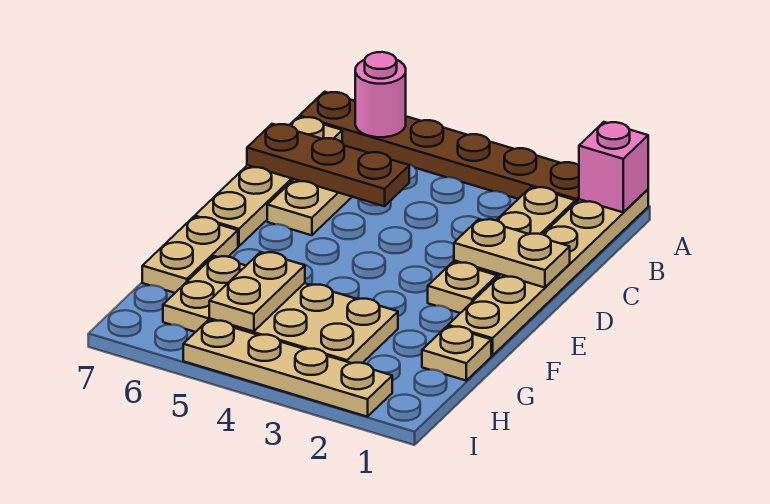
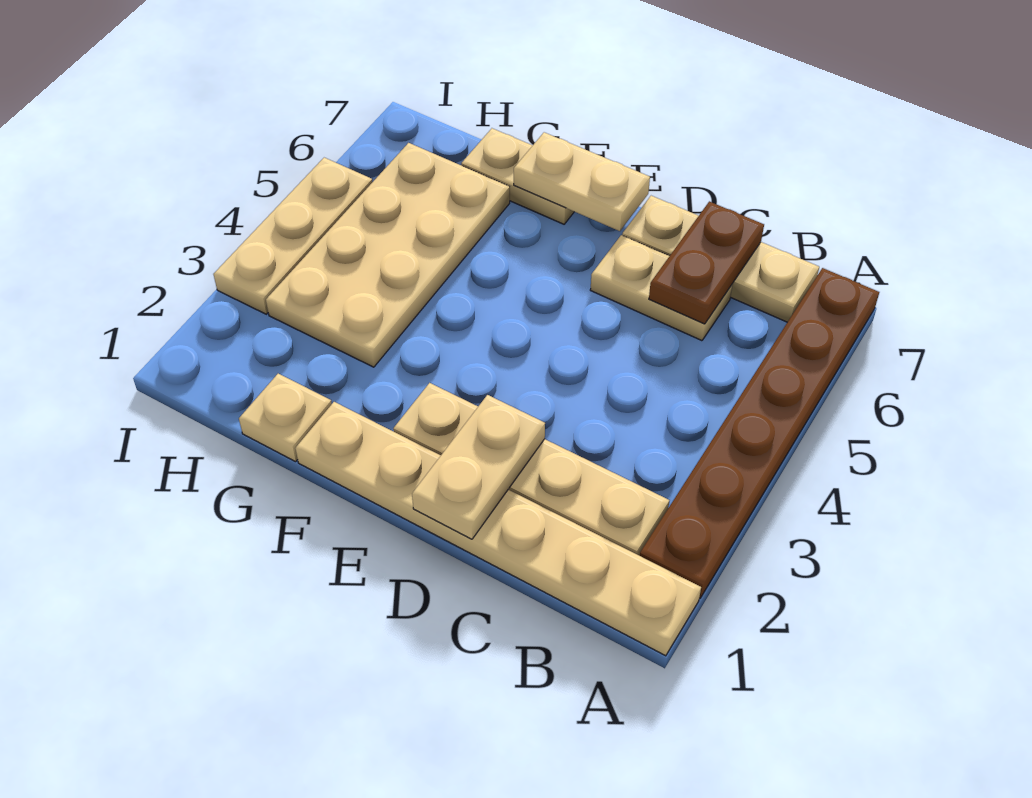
pink 1x1 brick [579,122,648,212] -> none
pink 1x1 round brick [355,52,406,137] -> none
tan 1x4 plate [195,117,342,246] -> tan 1x3 plate [622,196,819,322]
brown 1x3 plate [247,124,409,206] -> brown 1x2 plate [649,201,764,324]
tan 1x2 plate [209,252,305,332] -> tan 1x2 plate moved to [514,132,650,231]
tan 1x4 plate [183,320,392,417] -> tan 1x3 plate [213,158,372,314]

